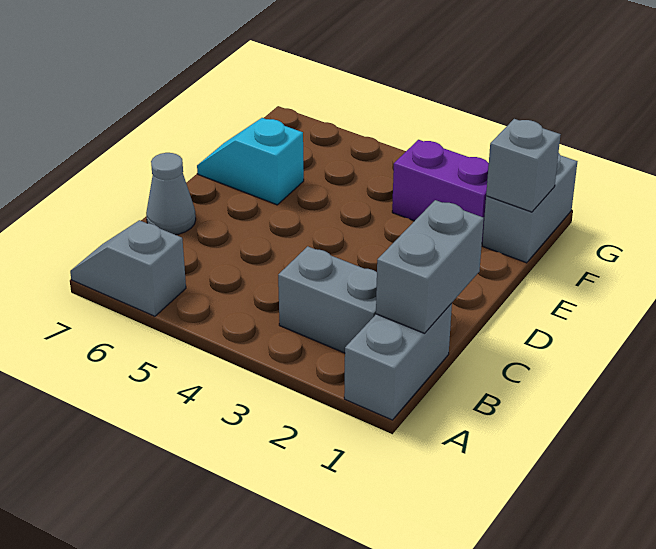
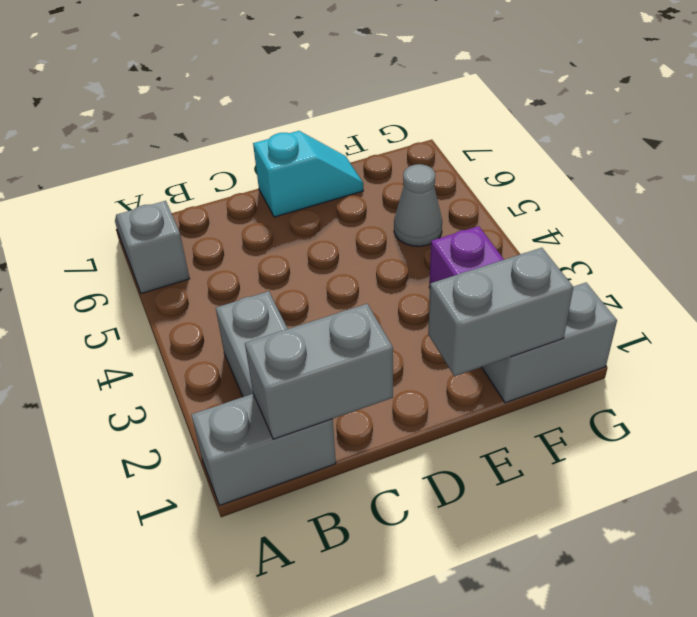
grey 1x1 cone [146,153,196,235] -> grey 1x1 cone moved to [394,164,442,246]
cyan 1x2 slope [197,118,304,205] -> cyan 1x2 slope turned to [253,131,363,217]
grey 1x1 brick [486,119,561,212] -> grey 1x2 brick [428,248,573,376]

